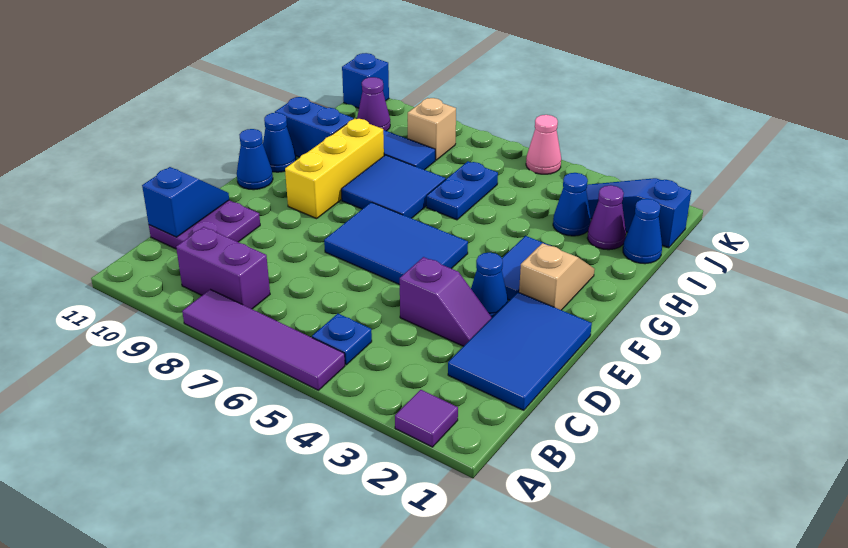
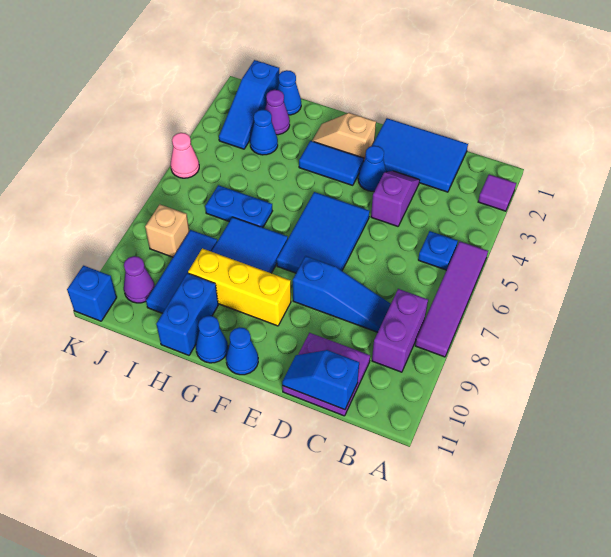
none -> blue 1x3 slope [293,256,391,332]

